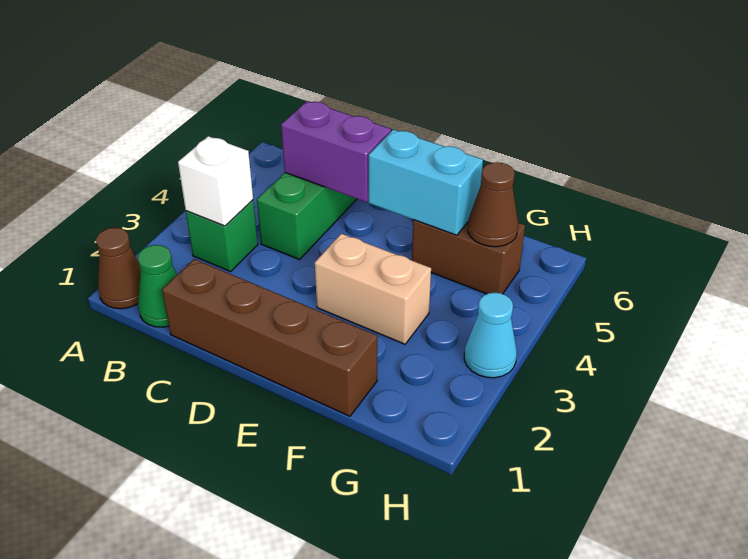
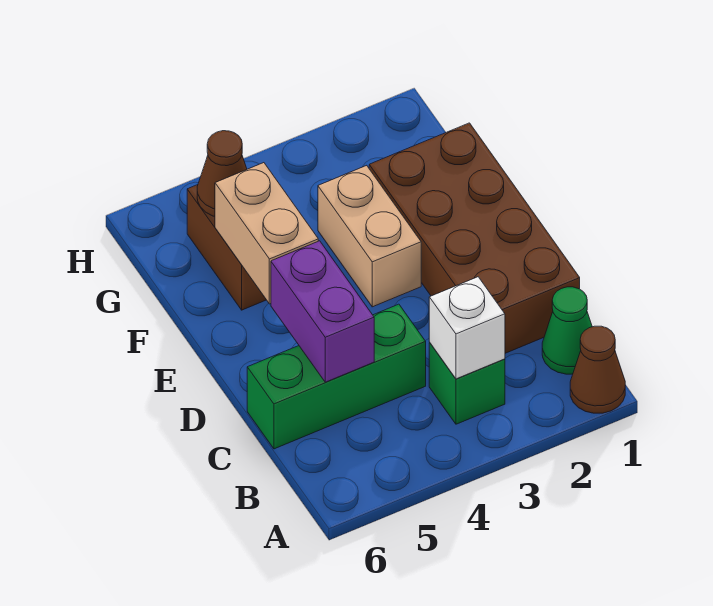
brown 1x4 brick [162,259,377,416] -> brown 2x4 brick [369,123,580,353]
cyan 1x2 brick [369,130,483,235] -> tan 1x2 brick [215,163,318,304]
cyan 1x1 cone [464,293,517,378] -> none

